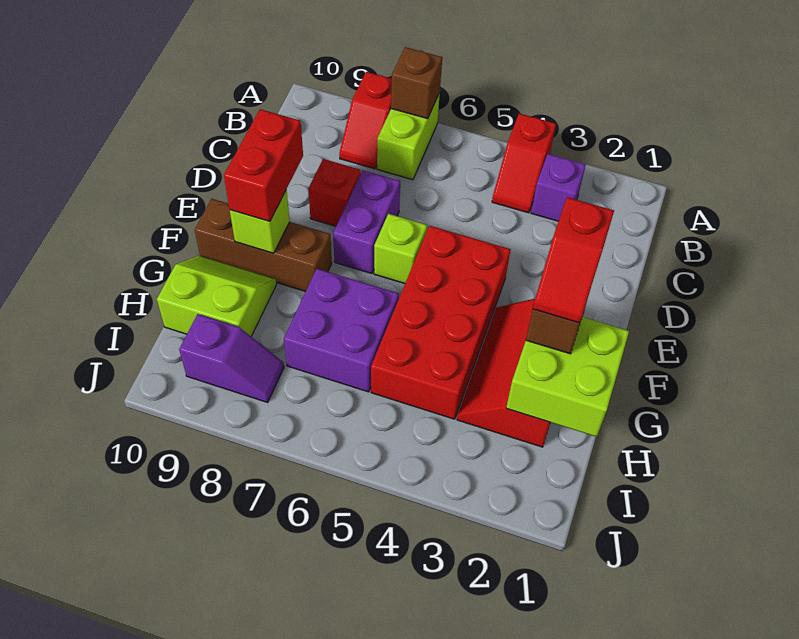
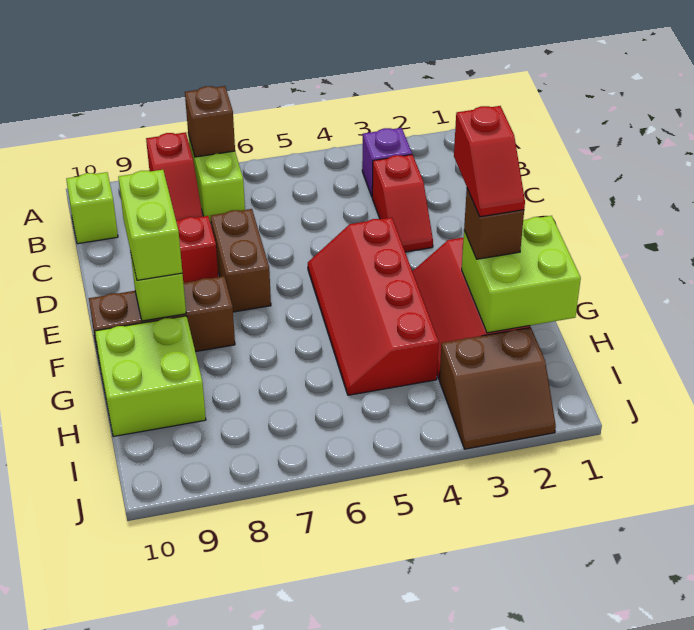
red 1x2 slope [492,113,556,213] -> red 1x2 slope moved to [372,155,433,252]
purple 1x2 brick [333,170,400,274] -> brown 1x2 brick [211,209,271,312]
red 2x4 brick [371,226,511,419] -> red 2x4 slope [308,218,439,395]
lime 1x1 brick [374,214,427,283] -> lime 1x1 brick moved to [66,172,118,244]
red 1x2 brick [224,109,303,222] -> lime 1x2 brick [118,170,182,280]
purple 2x2 brick [284,269,399,392] -> none
lime 2x2 slope [157,256,277,336] -> lime 2x2 brick [95,316,206,437]
none -> brown 2x2 slope [439,327,556,449]
purple 1x2 slope [179,314,284,402] -> none

